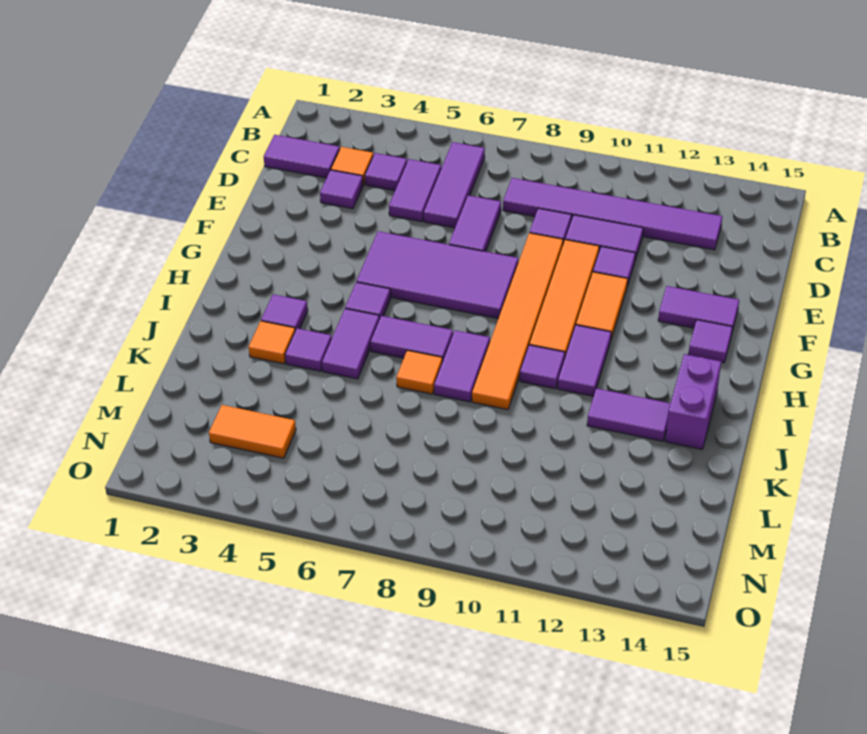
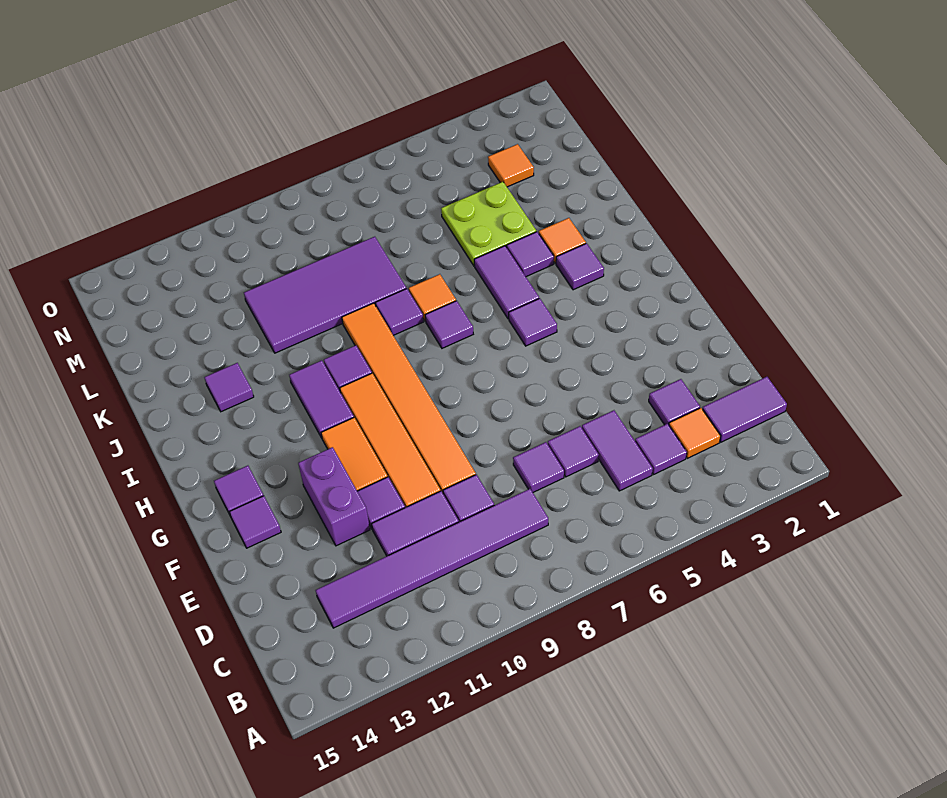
purple 1x3 tile [424,142,485,228] -> purple 1x1 tile [548,426,599,477]
purple 1x2 tile [449,195,501,252] -> purple 1x1 tile [513,442,564,492]
purple 2x4 tile [357,231,518,319] -> purple 2x4 tile moved to [244,237,406,353]
purple 1x2 tile [658,286,739,332] -> purple 1x1 tile [230,496,281,548]
purple 1x2 tile [371,316,453,361] -> purple 1x1 tile [425,301,473,348]
purple 1x2 tile [434,330,490,402] -> purple 1x1 tile [375,289,423,335]
purple 1x2 brick [665,354,721,449] -> purple 1x2 brick moved to [298,447,370,546]
purple 1x2 tile [587,388,671,441] -> purple 1x1 tile [204,363,254,412]
none -> lime 2x2 plate [441,182,536,266]
orange 1x2 tile [209,405,296,458] -> orange 1x1 tile [488,144,534,187]

